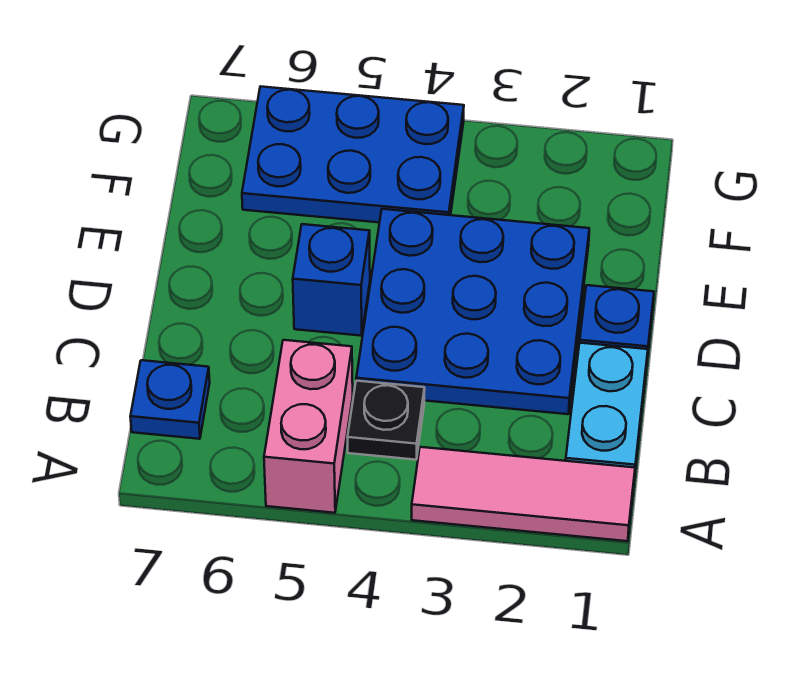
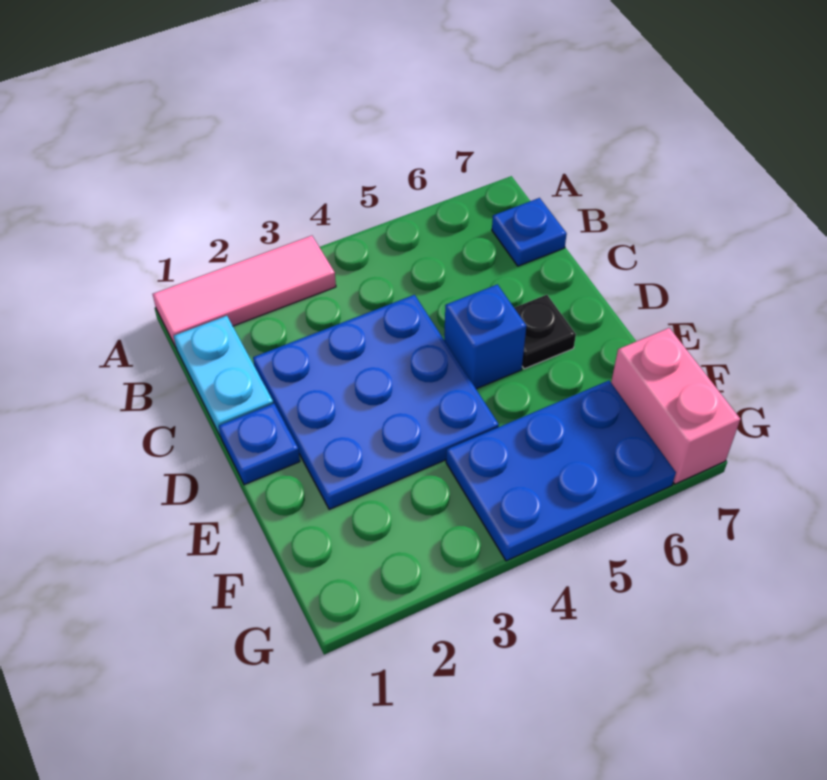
pink 1x2 brick [264,340,353,513] -> pink 1x2 brick moved to [611,328,740,484]
black 1x1 plate [347,381,425,460] -> black 1x1 plate moved to [514,295,576,369]

